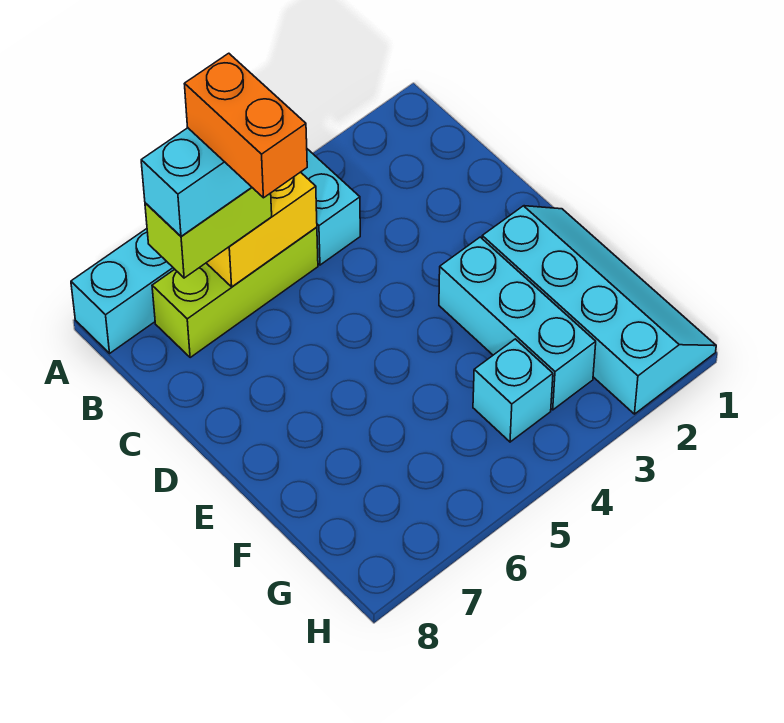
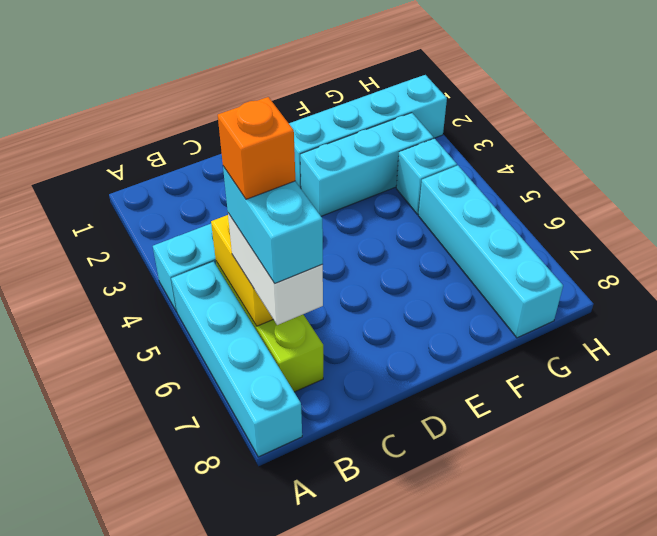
lime 1x2 brick [145,188,272,278] -> white 1x2 brick [228,213,323,325]
orange 1x2 brick [185,53,307,198] -> orange 1x1 brick [218,97,295,199]
none -> cyan 1x4 brick [418,165,563,338]

